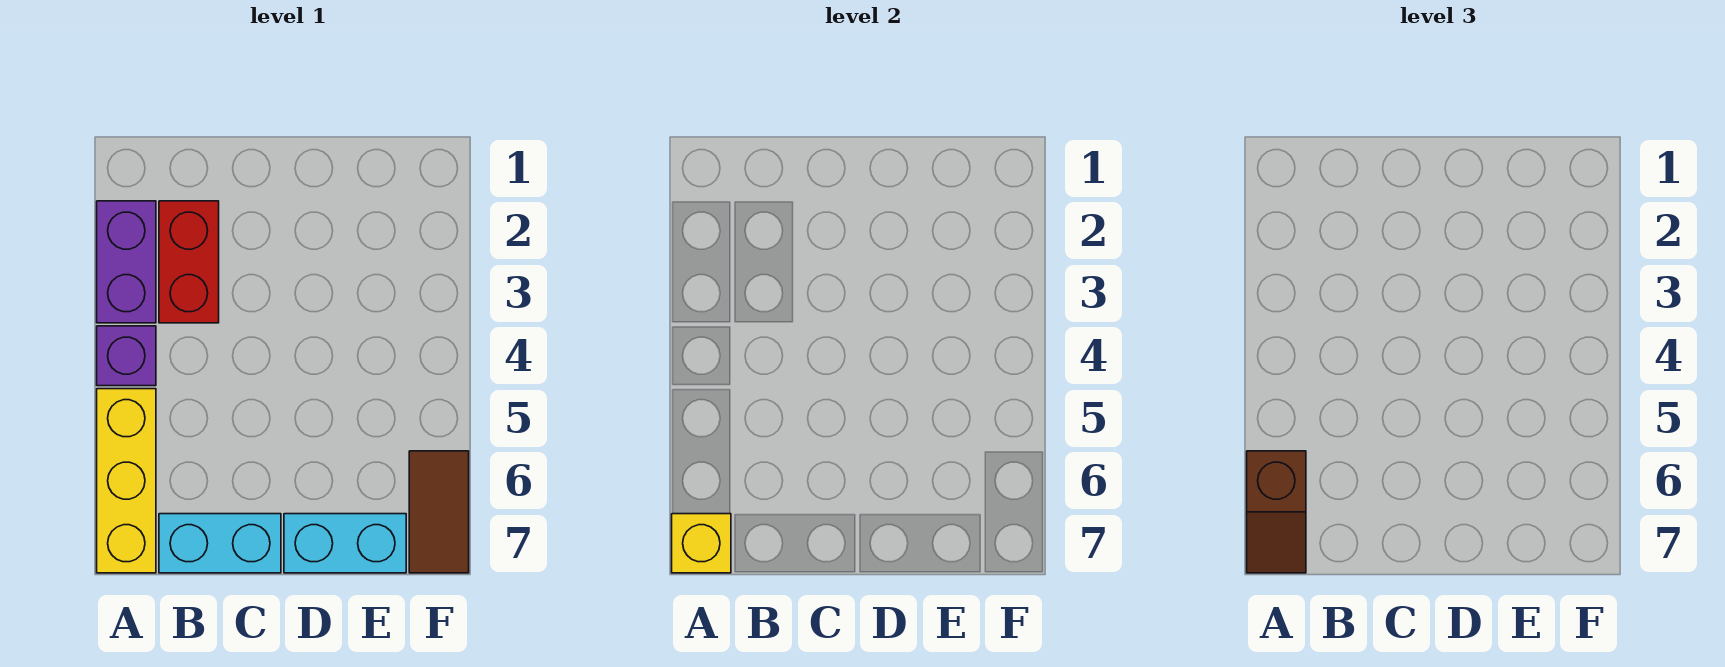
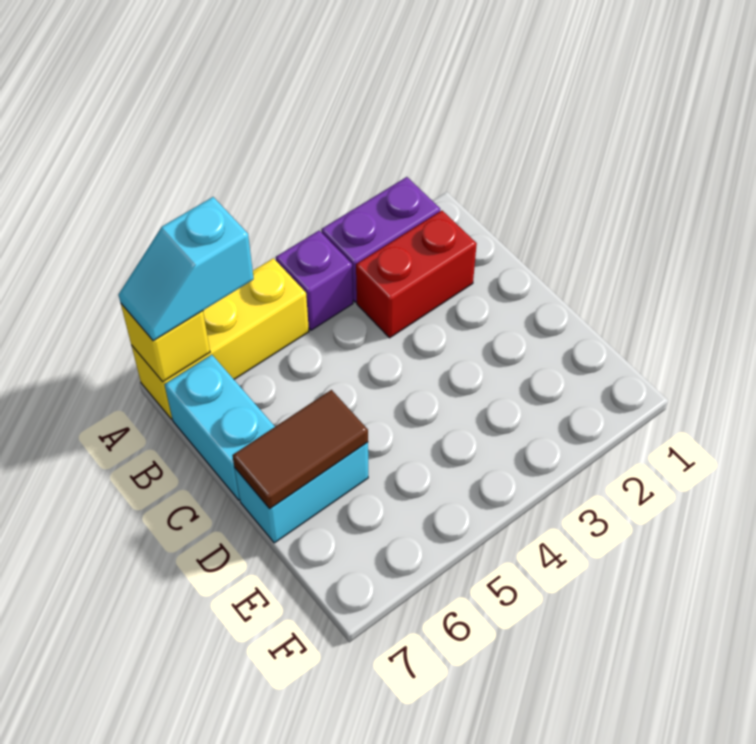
brown 1x2 slope [1247,451,1306,573] -> cyan 1x2 slope [118,197,254,341]
cyan 1x2 brick [284,514,406,573] -> cyan 1x2 brick turned to [235,442,368,543]
brown 1x2 tile [409,451,469,573] -> brown 1x2 tile moved to [232,390,368,509]

